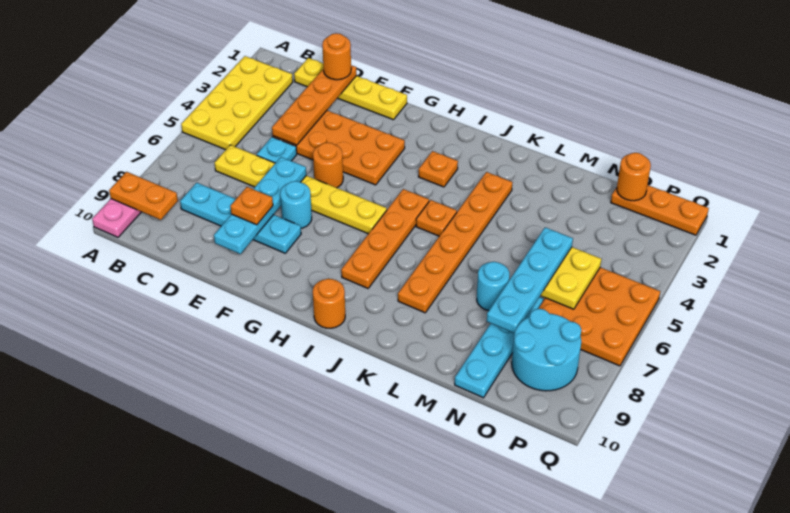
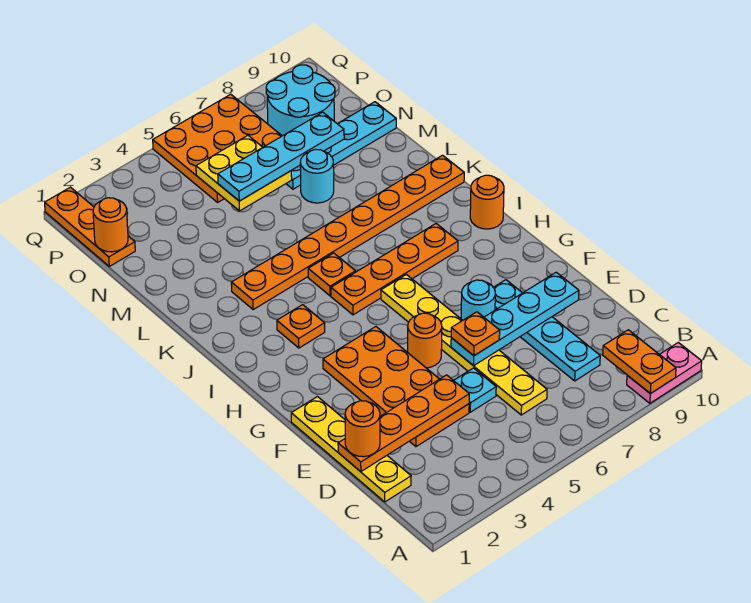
yellow 2x4 plate [181,56,293,150] -> none
orange 1x1 plate [230,187,273,225] -> orange 1x1 plate moved to [451,312,500,356]
orange 1x6 plate [398,172,512,313] -> orange 1x8 plate [231,155,464,309]

